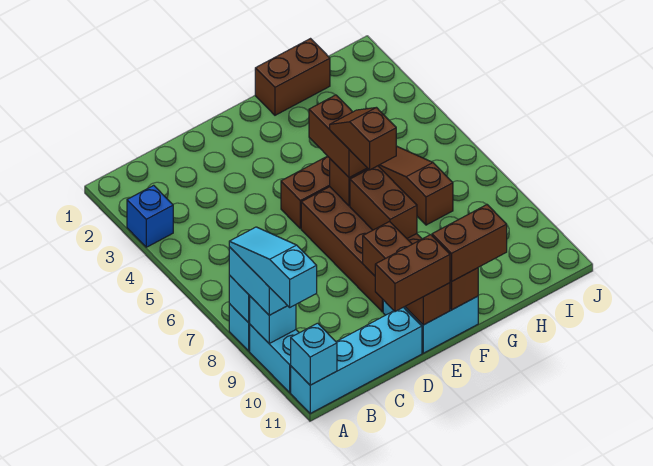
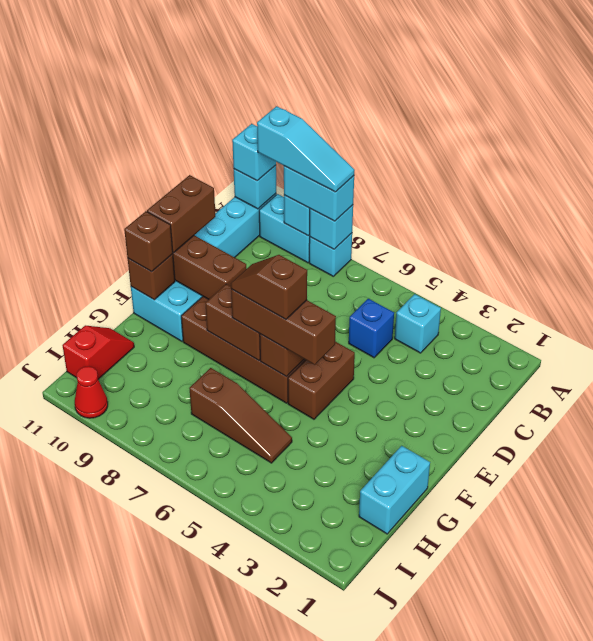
blue 1x1 brick [127,185,173,247] -> blue 1x1 brick moved to [349,299,394,358]
none -> cyan 1x1 brick [232,124,276,181]
none -> cyan 1x1 brick [395,294,441,353]
brown 1x2 brick [309,95,367,178] -> brown 1x3 brick [231,289,336,365]
brown 1x2 slope [330,107,396,170] -> brown 1x2 slope turned to [231,255,307,320]
brown 1x2 brick [432,205,507,282] -> brown 1x1 brick [124,211,173,272]
brown 1x2 brick [255,39,330,115] -> cyan 1x2 brick [359,446,430,534]
none -> red 1x2 slope [62,326,134,379]
none -> red 1x1 cone [75,366,108,418]

